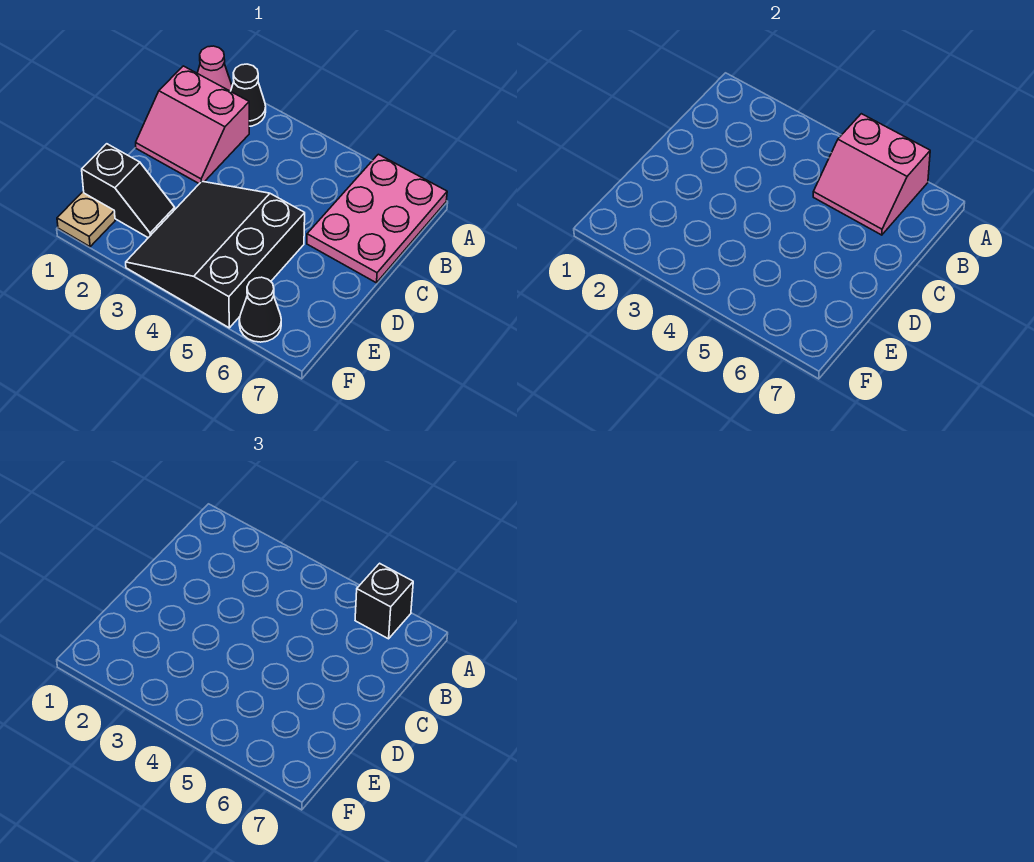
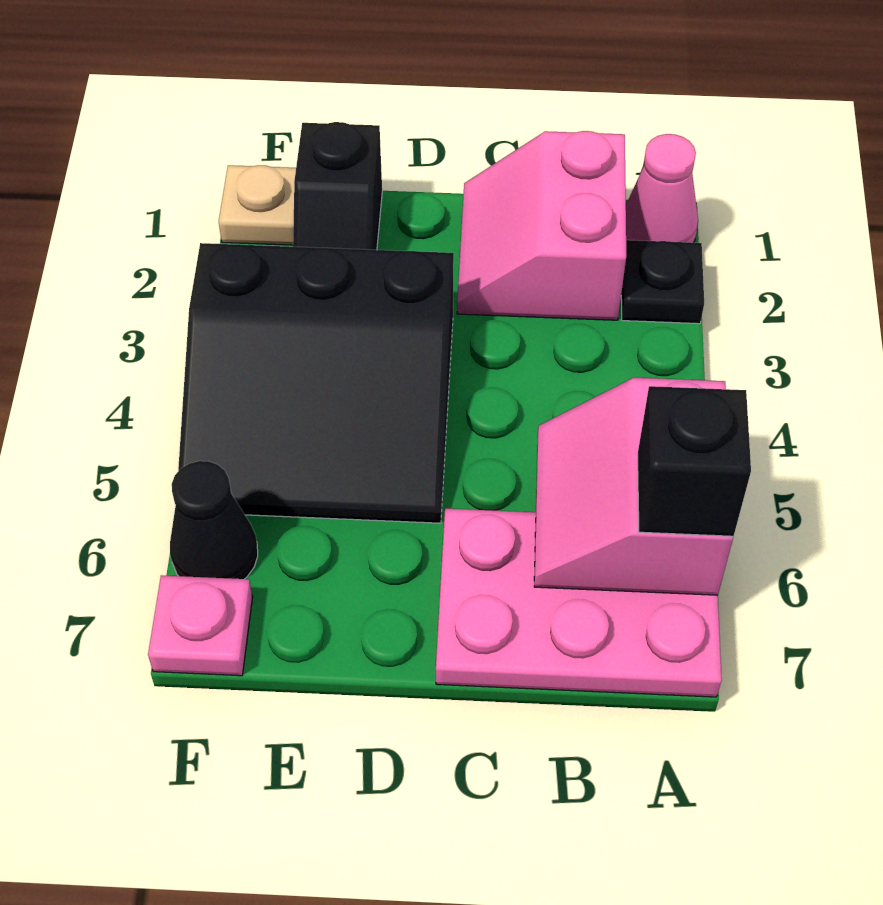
black 1x1 cone [231,64,266,126] -> black 1x1 plate [621,240,704,324]
black 3x3 slope [126,181,305,328] -> black 3x3 slope turned to [178,243,454,523]
none -> pink 1x1 plate [148,575,253,676]

